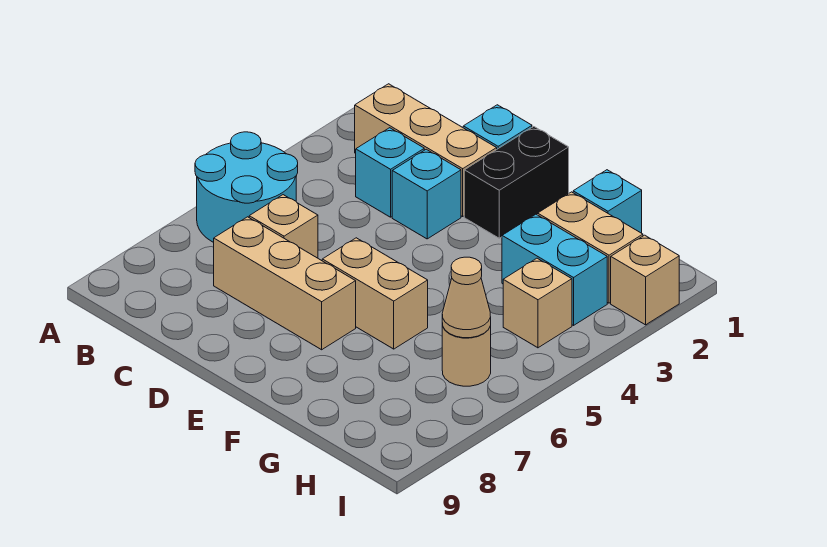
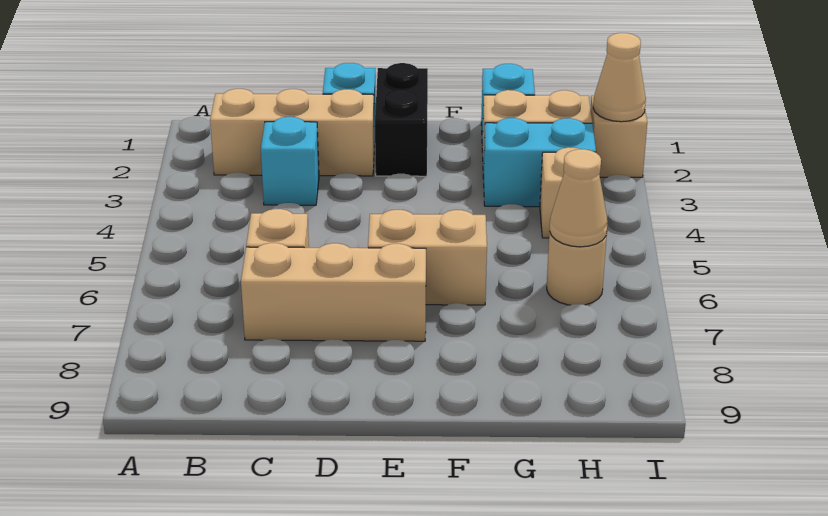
cyan 2x2 round brick [195,132,298,242] -> none
cyan 1x1 brick [392,149,461,239] -> none
none -> tan 1x1 cone [593,33,646,122]

